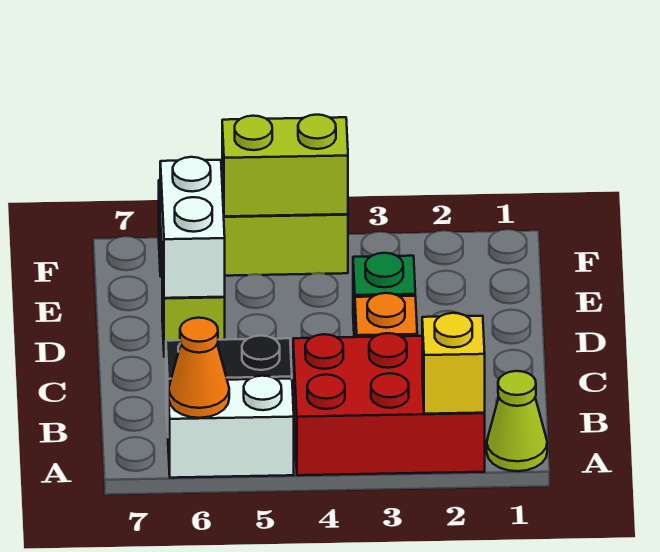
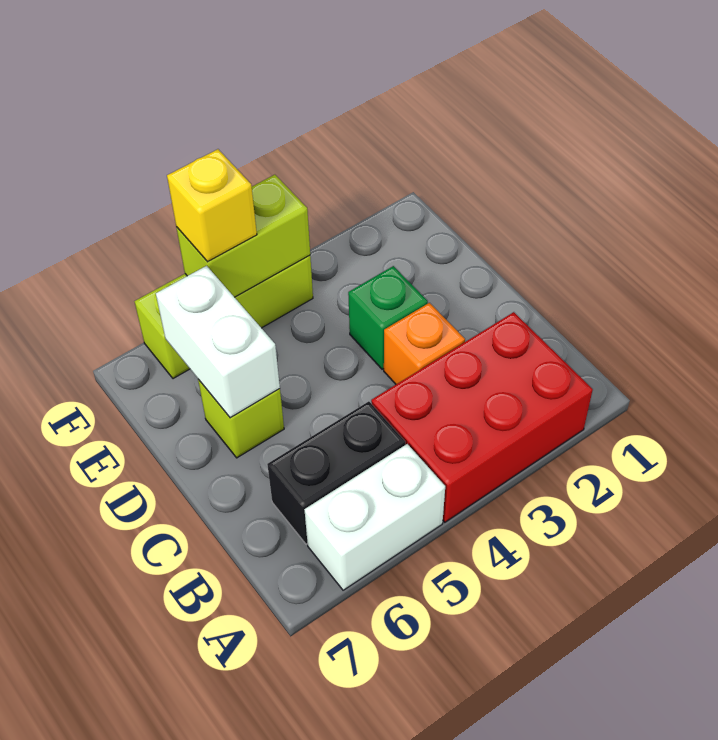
lime 1x1 cone [487,371,547,471] -> none
yellow 1x1 brick [422,313,485,414] -> yellow 1x1 brick moved to [167,149,257,262]
orange 1x1 cone [169,318,229,418] -> none

